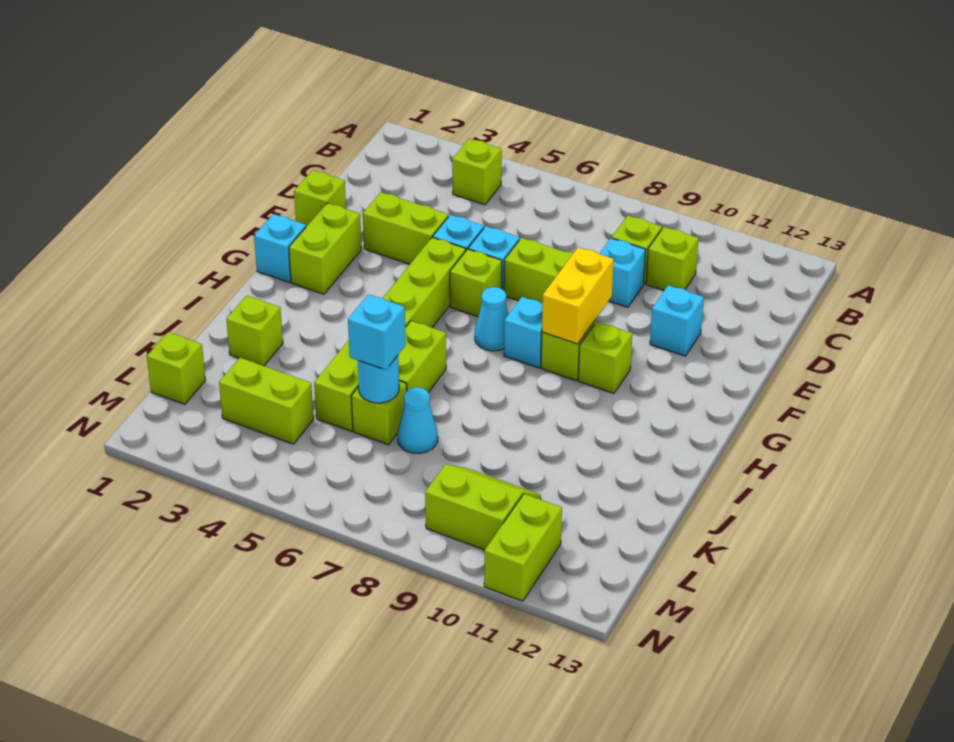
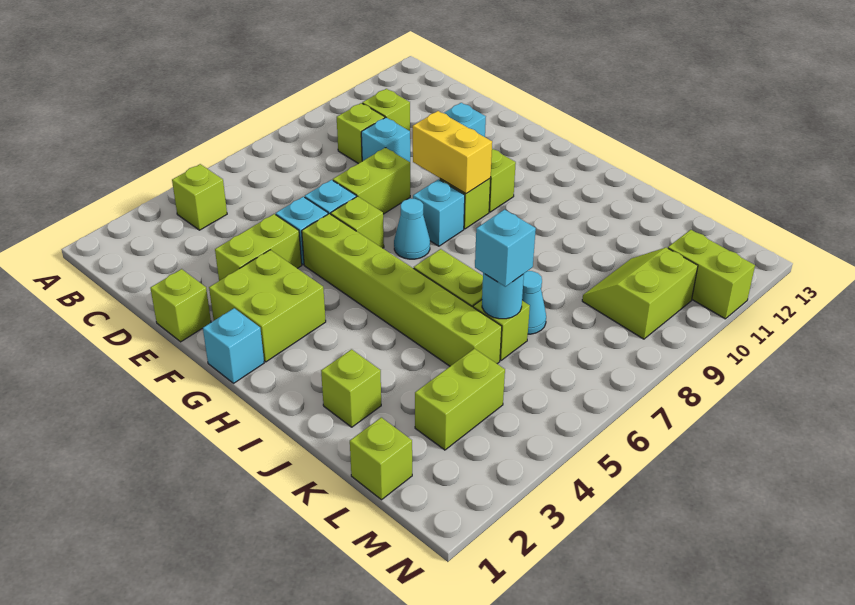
lime 1x2 brick [289,203,362,294] -> lime 2x2 brick [209,250,326,362]

